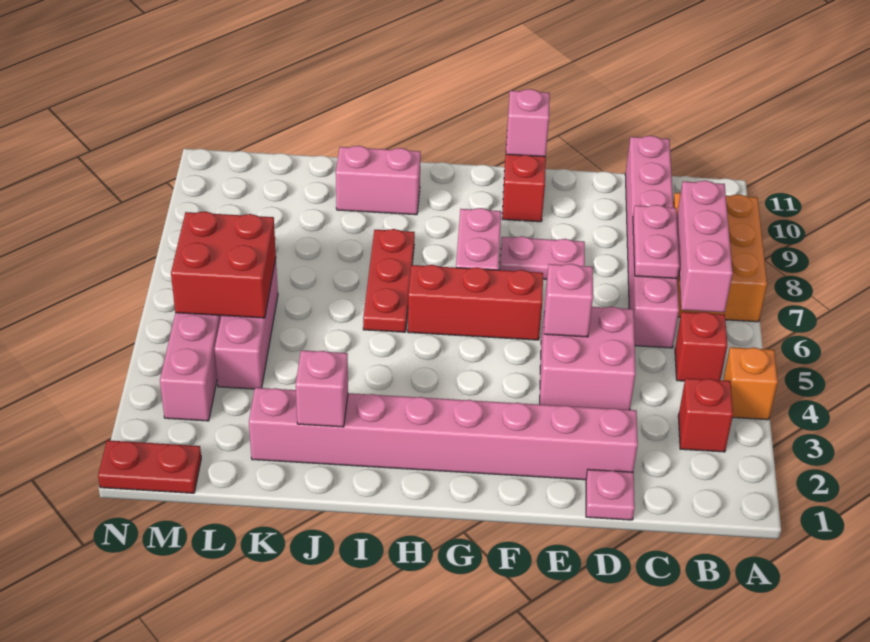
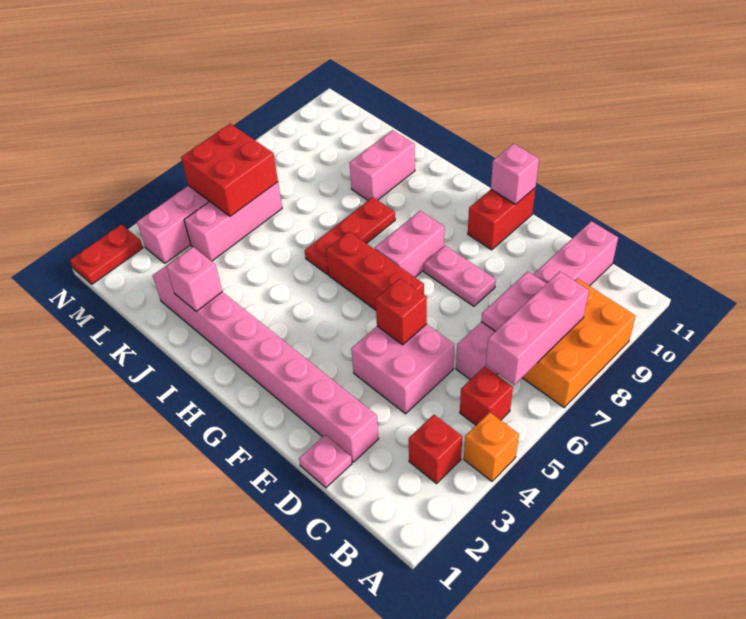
pink 1x1 brick [544,264,593,337] -> red 1x1 brick [375,278,427,345]
pink 1x2 brick [336,146,421,215] -> pink 1x2 brick turned to [350,130,415,200]
red 1x2 plate [98,440,201,493] -> red 1x2 plate turned to [70,224,143,284]

